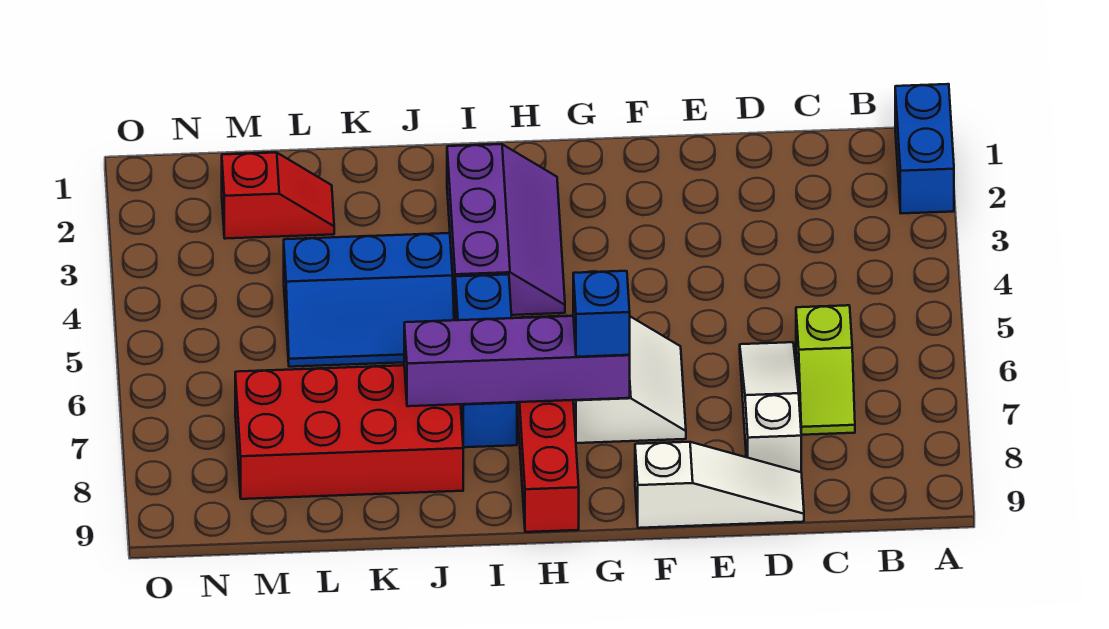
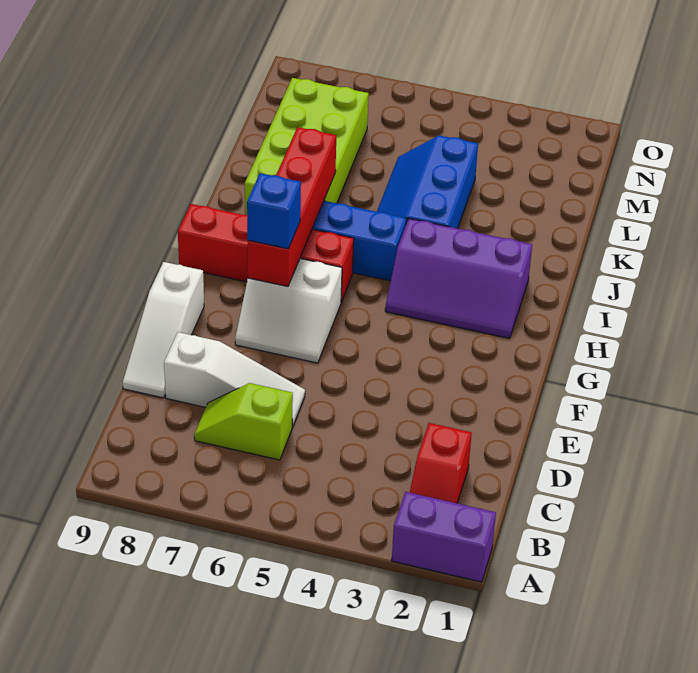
blue 1x2 brick [895,84,954,213] -> purple 1x2 brick [392,492,496,582]
purple 1x4 brick [404,316,630,406] -> red 1x4 brick [247,127,336,286]
red 2x4 brick [235,365,463,499] -> lime 2x4 brick [245,78,369,215]
red 1x2 slope [222,153,334,239] -> red 1x2 slope moved to [410,423,472,503]

